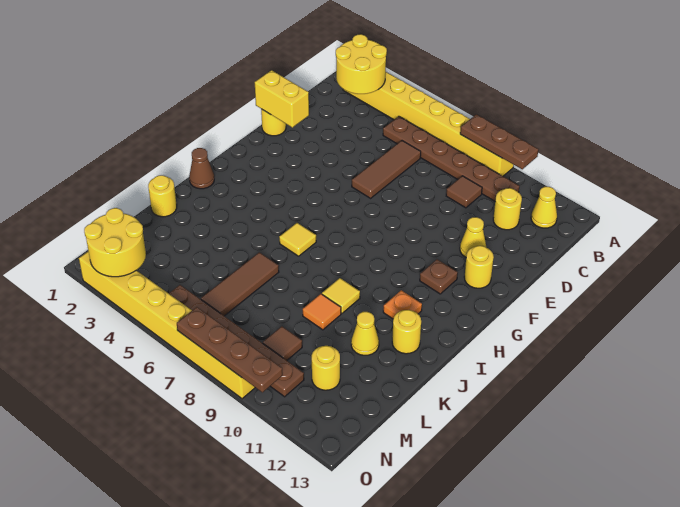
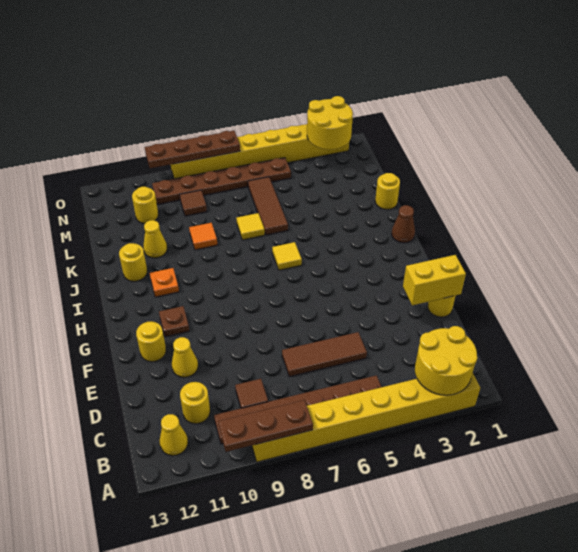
brown 1x3 tile [352,141,421,198] -> brown 1x3 tile turned to [282,332,367,377]
yellow 1x1 tile [322,278,360,313] -> yellow 1x1 tile moved to [236,213,265,240]

